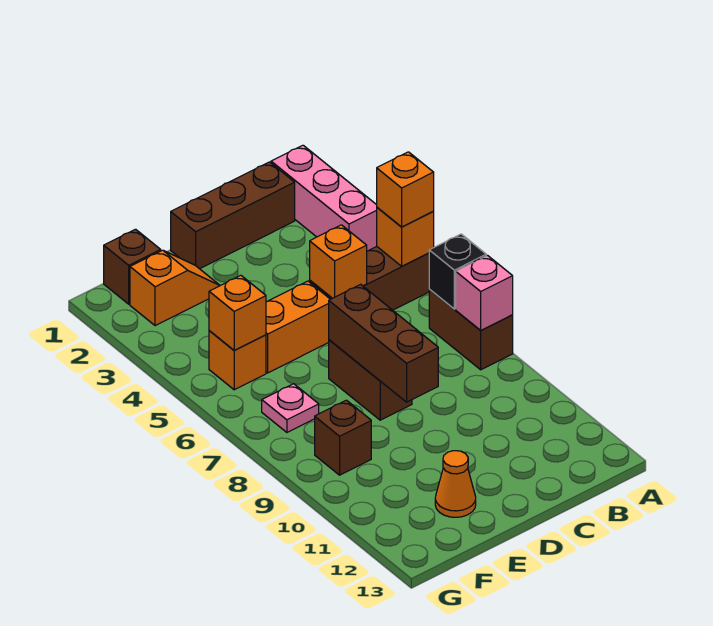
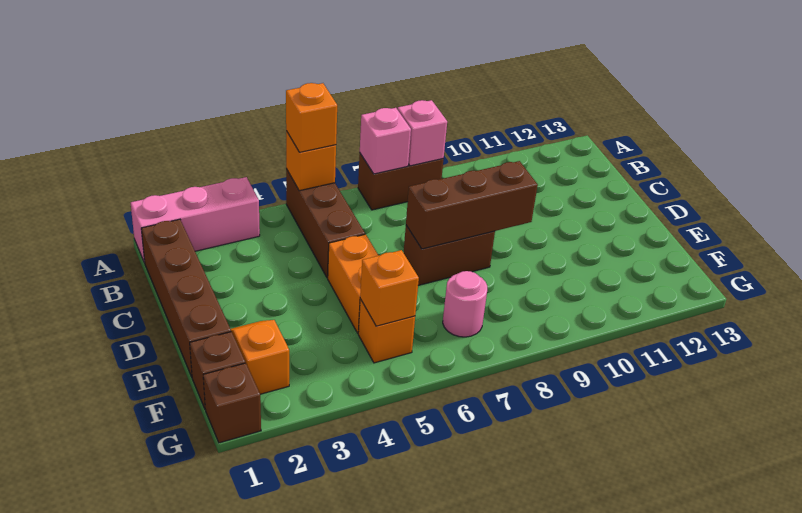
black 1x1 brick [429,234,486,309] -> pink 1x1 brick [360,108,411,174]
brown 1x3 brick [171,162,295,269] -> brown 1x4 brick [141,219,231,377]
orange 1x1 brick [310,225,367,298] -> none
orange 1x1 cone [435,451,476,517] -> none
pink 1x1 plate [262,384,319,432] -> pink 1x1 round brick [443,271,487,337]
brown 1x1 brick [315,400,371,475] -> brown 1x1 brick moved to [203,363,261,443]

